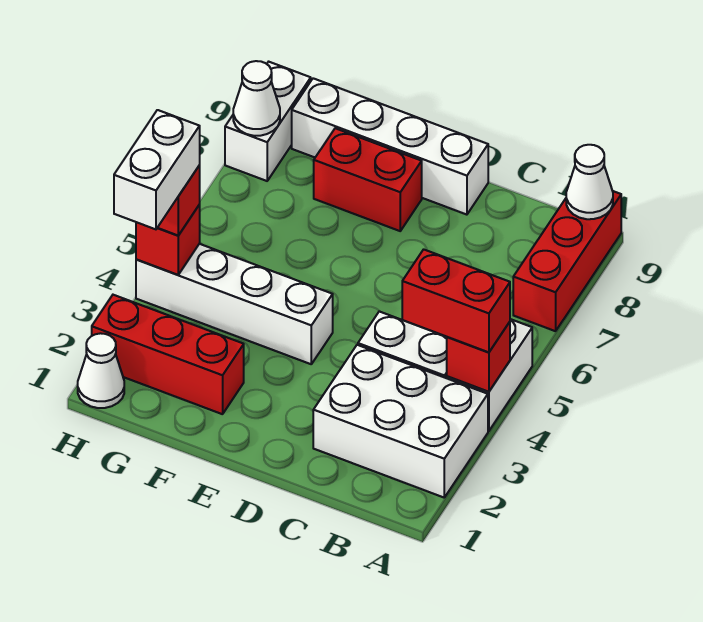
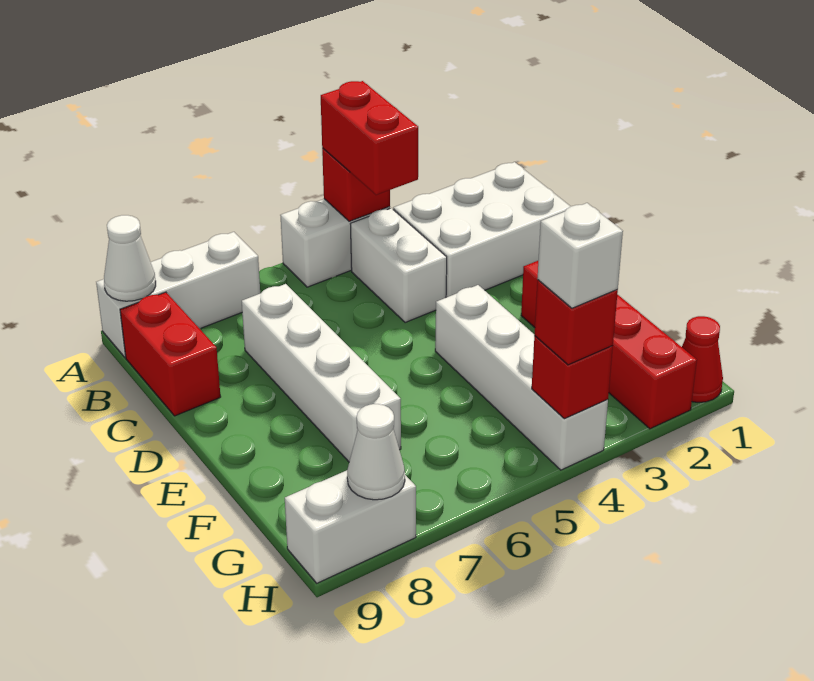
white 2x3 brick [313,345,488,497] -> white 2x3 brick turned to [393,162,571,297]
red 1x3 brick [513,191,621,331] -> white 1x3 brick [96,232,260,357]
white 1x4 brick [292,78,488,215] -> white 1x4 brick moved to [242,284,401,462]
red 1x2 brick [314,128,422,231] -> red 1x2 brick moved to [120,292,221,416]
red 1x3 brick [92,295,244,414] -> red 1x4 brick [521,261,697,429]
white 1x1 cone [78,333,124,408] -> red 1x1 cone [682,316,723,402]
white 1x2 brick [114,110,200,229] -> white 1x1 brick [538,203,623,308]

